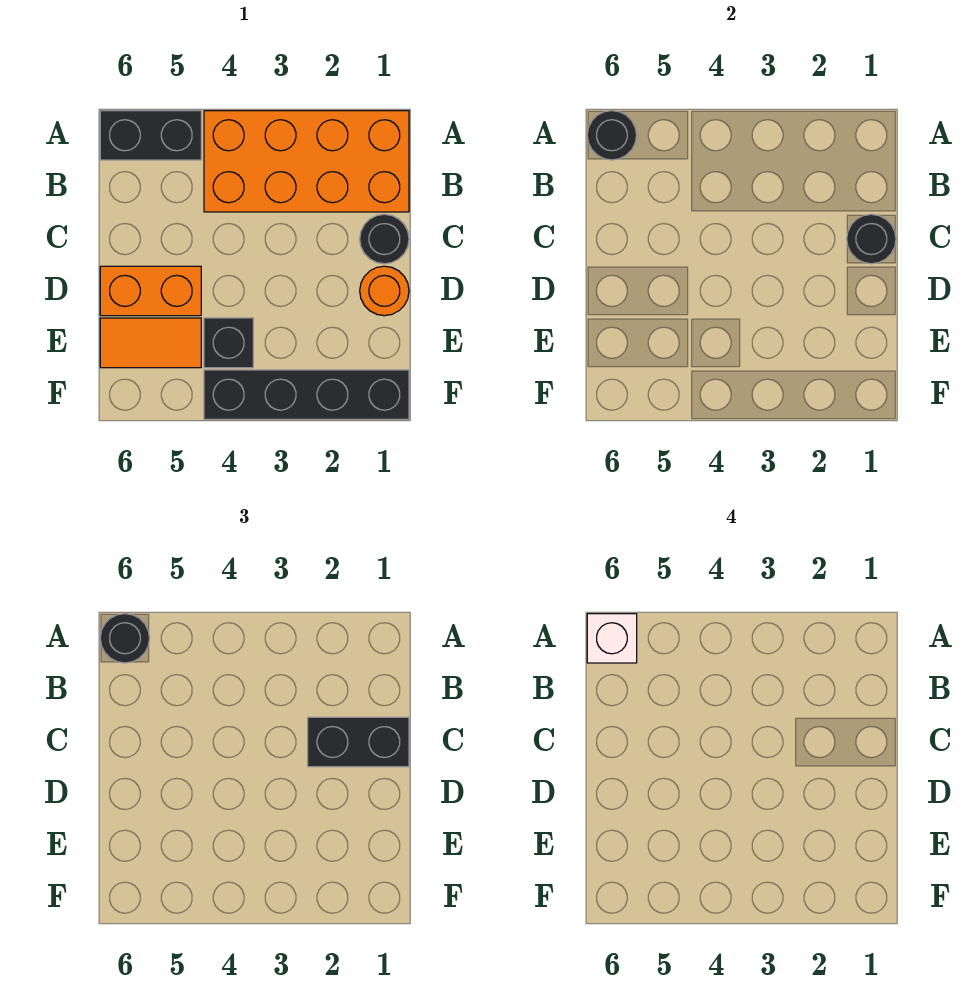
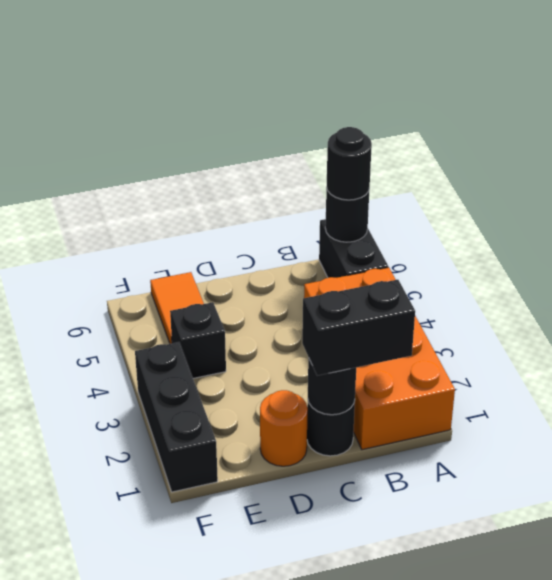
white 1x1 brick [587,614,637,663] -> none
black 1x2 brick [308,717,409,767] -> black 1x2 brick turned to [302,280,415,376]
orange 1x2 brick [100,266,201,316] -> none
black 1x4 brick [204,370,409,419] -> black 1x3 brick [135,342,218,492]

